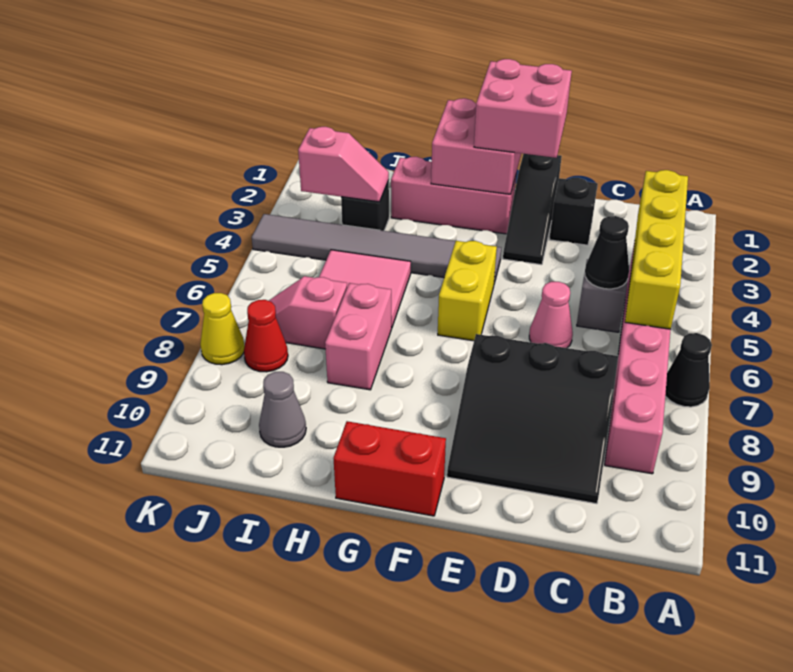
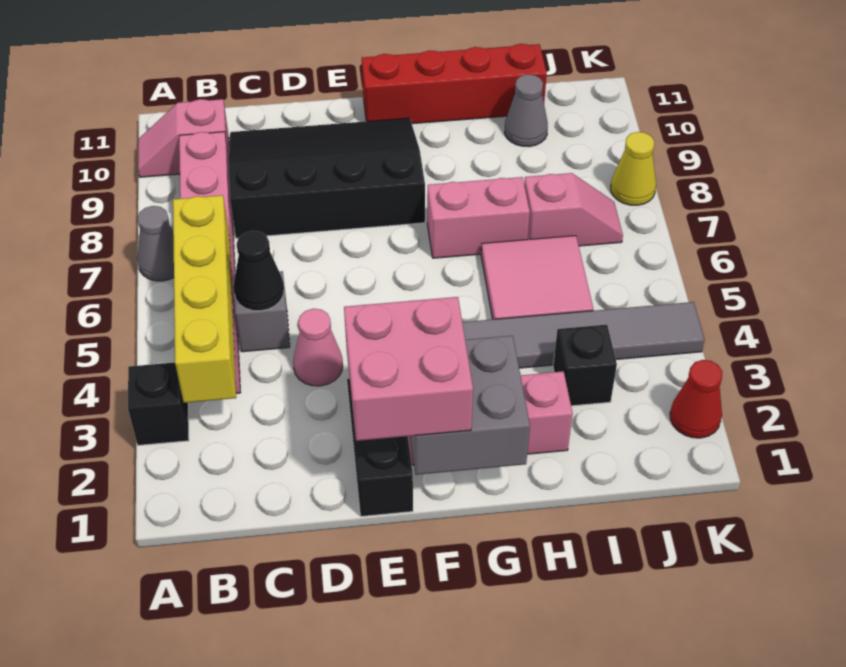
black 1x1 cone [665,333,712,407] -> grey 1x1 cone [137,206,174,281]
black 3x3 slope [447,334,618,504] -> black 3x4 slope [229,118,425,238]
black 1x1 brick [549,178,598,245] -> black 1x1 brick moved to [128,362,189,445]
pink 1x1 cone [529,282,573,348] -> pink 1x1 cone moved to [293,309,343,386]
pink 2x2 brick [431,98,521,194] -> grey 2x2 brick [411,336,530,475]
yellow 1x2 brick [438,241,497,341] -> none
red 1x2 brick [333,421,446,516] -> red 1x4 brick [362,44,547,124]
pink 1x2 brick [325,283,392,390] -> pink 1x2 brick turned to [427,177,530,258]
pink 1x2 slope [298,127,389,202] -> pink 1x2 slope moved to [138,99,229,177]
red 1x1 cone [244,300,288,372] -> red 1x1 cone moved to [670,360,722,438]

